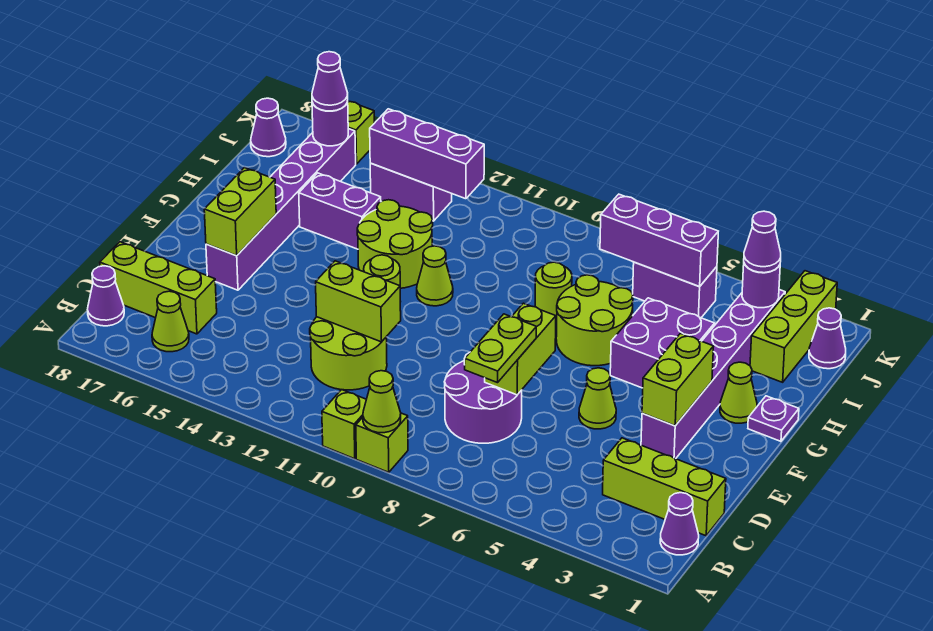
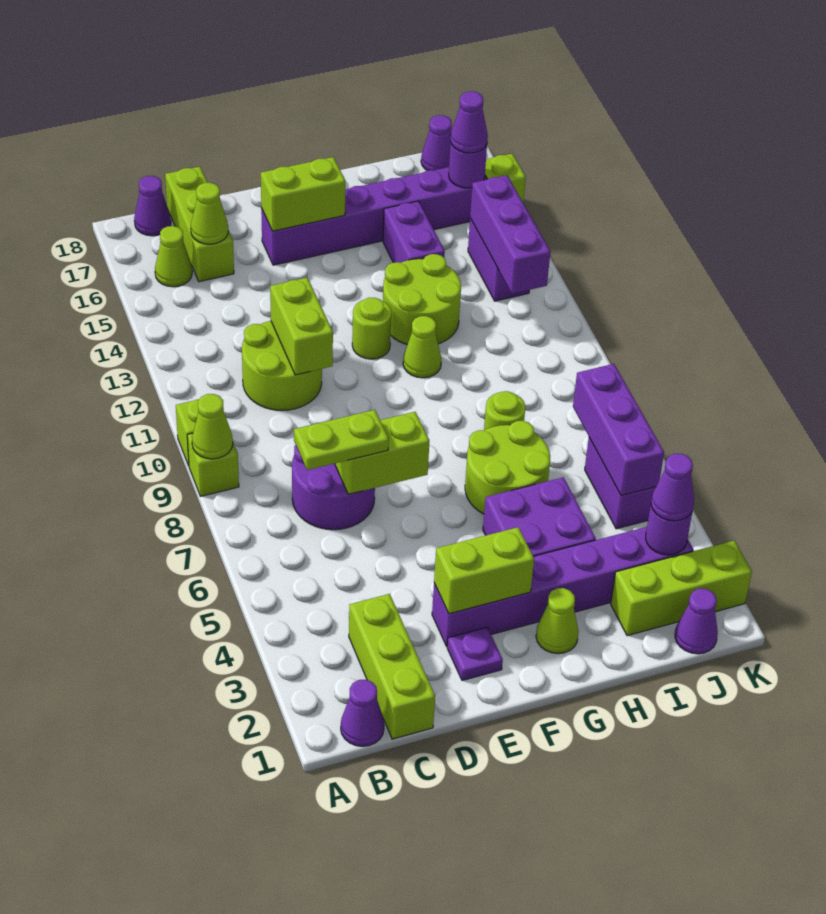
lime 1x1 cone [579,368,616,429] -> lime 1x1 cone moved to [191,183,228,244]
purple 1x1 plate [748,396,799,441] -> purple 1x1 plate moved to [447,627,503,681]

